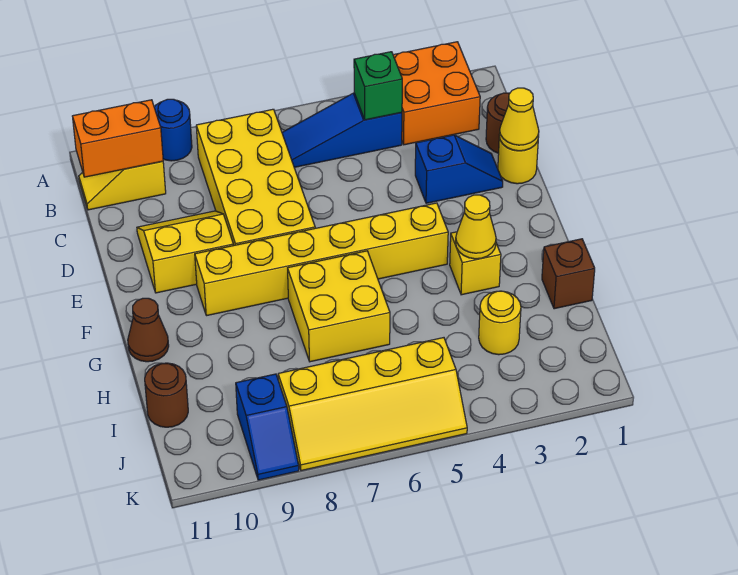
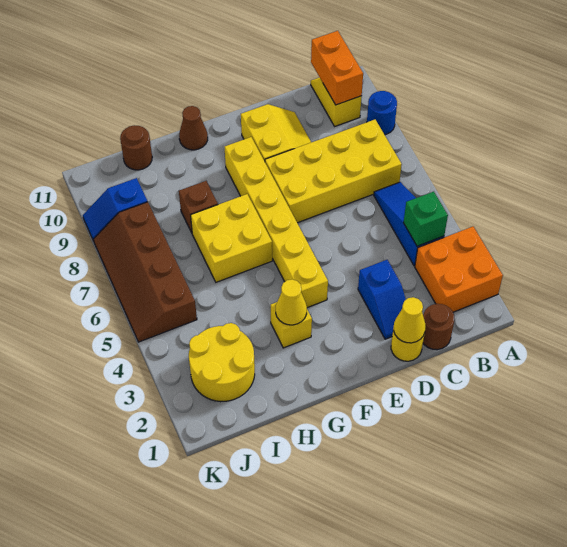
brown 1x1 brick [542,239,595,309] -> brown 1x1 brick moved to [179,181,218,232]
yellow 1x1 round brick [479,291,521,355] -> yellow 2x2 round brick [189,323,255,402]
yellow 2x4 slope [278,338,467,471] -> brown 2x4 slope [93,202,197,342]

